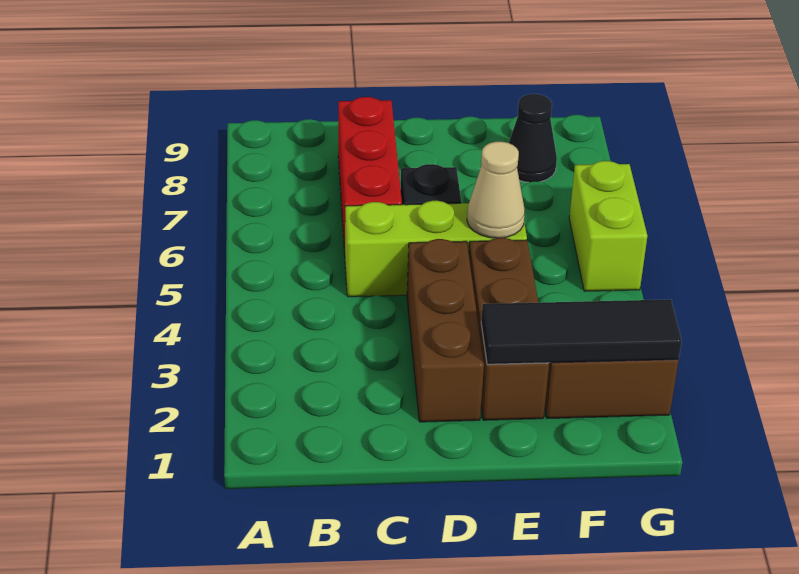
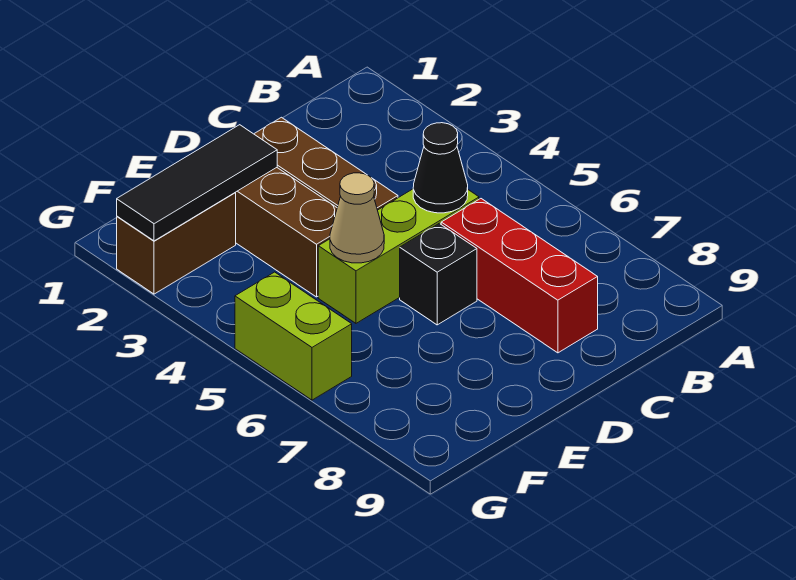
black 1x1 cone [509,94,557,182] -> black 1x1 cone moved to [413,123,468,213]

